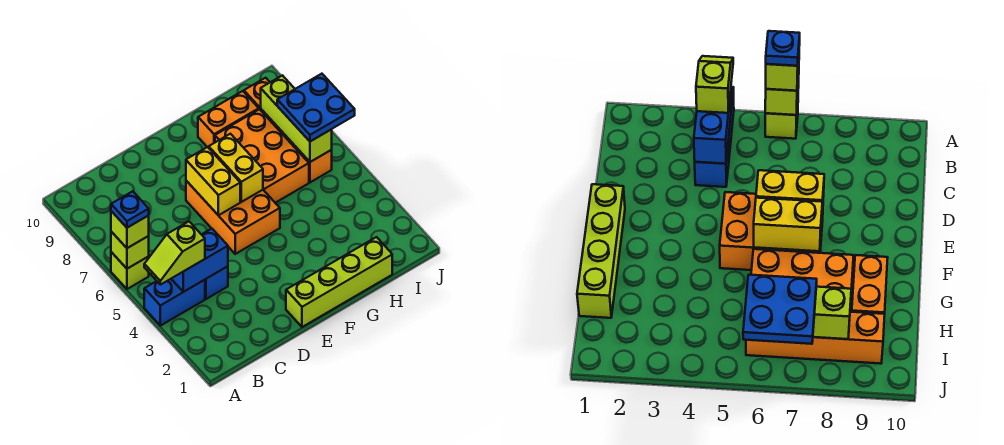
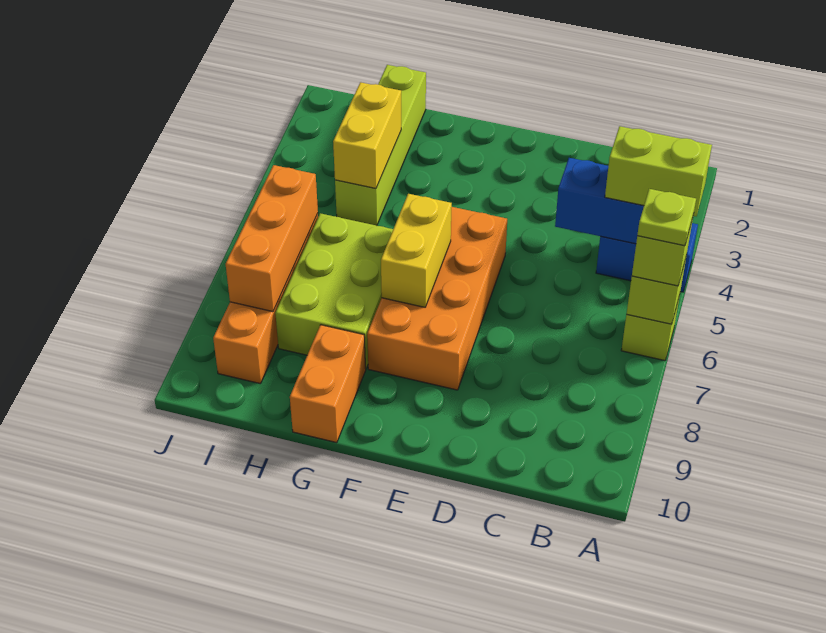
lime 1x2 slope [144,222,205,285] -> lime 1x2 brick [605,126,712,216]
blue 1x1 plate [111,191,149,228] -> lime 1x1 plate [637,189,696,246]
blue 1x1 brick [205,266,228,299] -> none
lime 1x4 brick [286,237,392,327] -> lime 1x4 brick turned to [335,65,426,226]
orange 2x3 brick [186,181,280,254] -> orange 2x4 brick [367,207,507,390]
yellow 1x2 brick [186,147,240,216] -> yellow 1x2 brick moved to [333,82,401,188]
orange 2x3 brick [215,109,309,203] -> lime 2x3 brick [275,213,393,369]
orange 1x2 brick [198,91,259,148] -> orange 1x2 brick turned to [290,325,366,443]
lime 1x3 brick [261,75,332,162] -> orange 1x3 brick [226,165,318,312]
blue 2x2 plate [277,74,355,141] -> none

